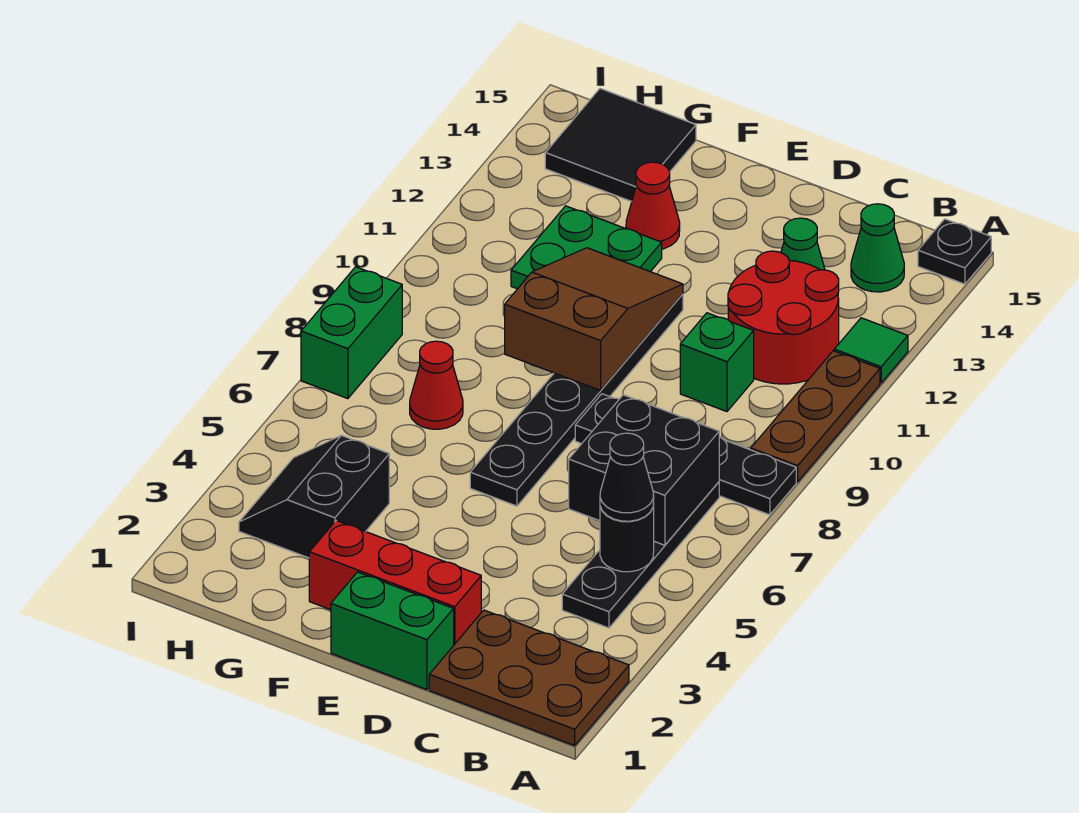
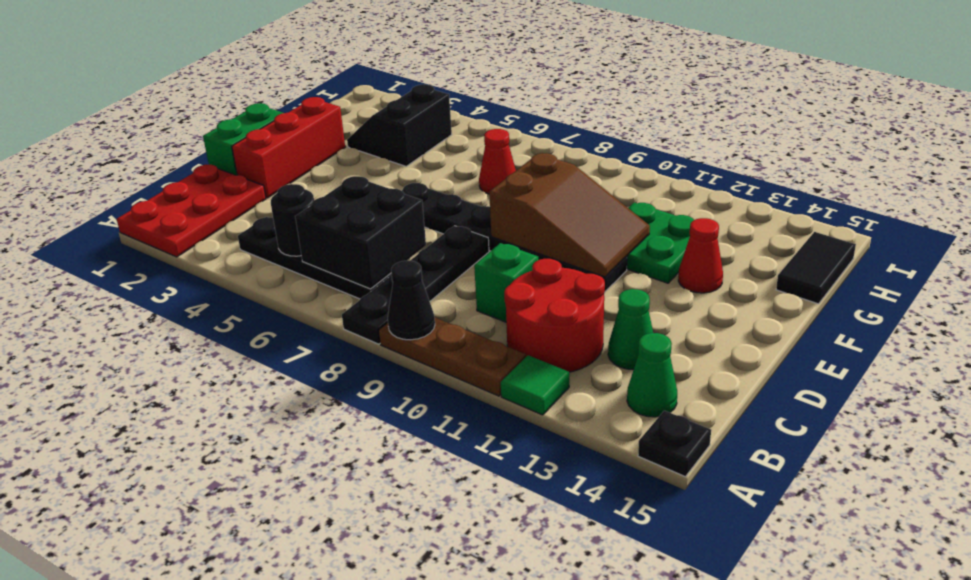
brown 2x3 plate [429,610,629,745] -> red 2x3 plate [117,165,266,257]
black 1x1 cone [600,433,654,521] -> black 1x1 cone moved to [388,261,435,340]
black 2x2 slope [239,435,389,558] -> black 2x2 slope turned to [347,84,452,166]
black 2x2 tile [545,89,696,202] -> black 1x2 tile [776,232,856,304]
green 1x2 brick [301,267,402,399] -> none

